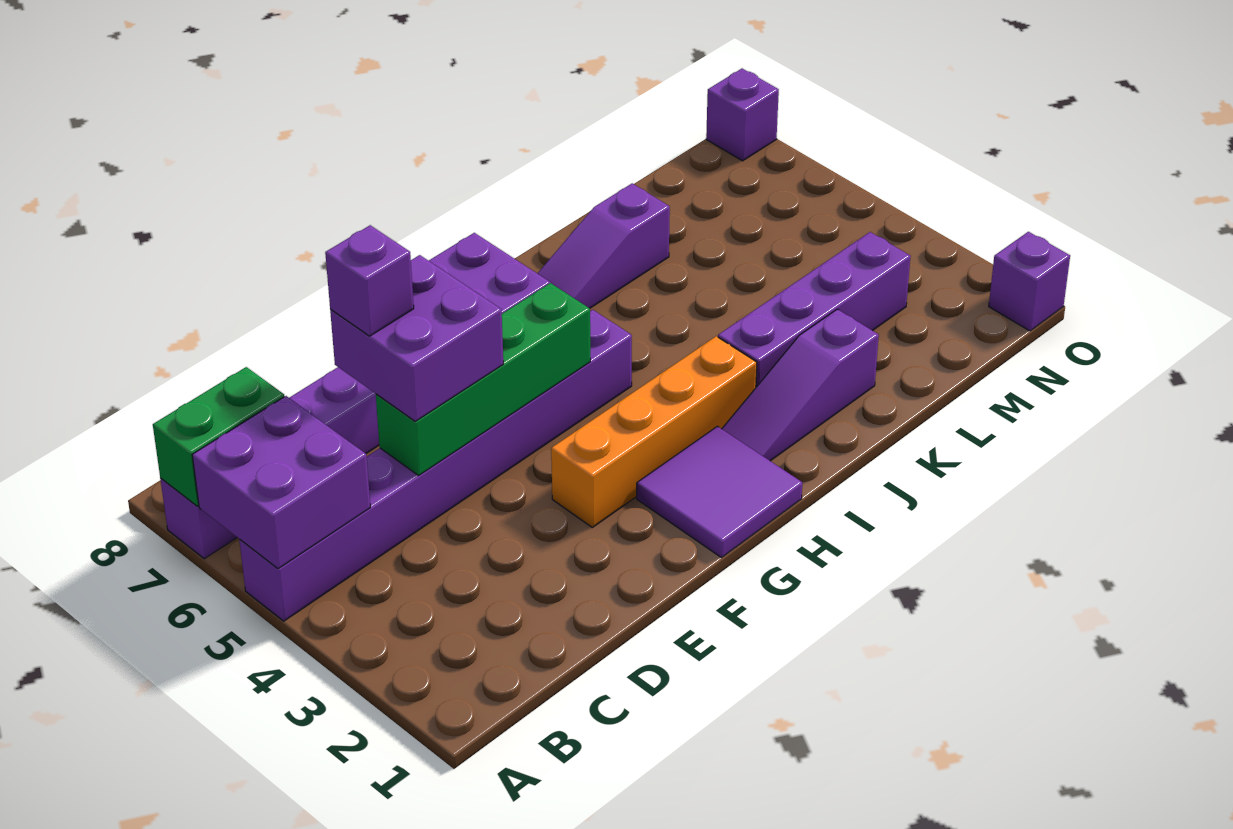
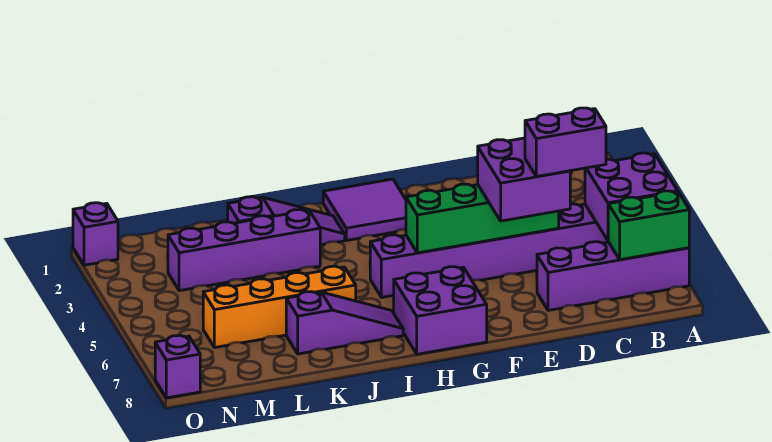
purple 1x1 brick [325,225,414,336] -> purple 1x2 brick [525,108,606,177]
orange 1x4 brick [551,336,757,527] -> orange 1x4 brick moved to [203,266,356,348]

